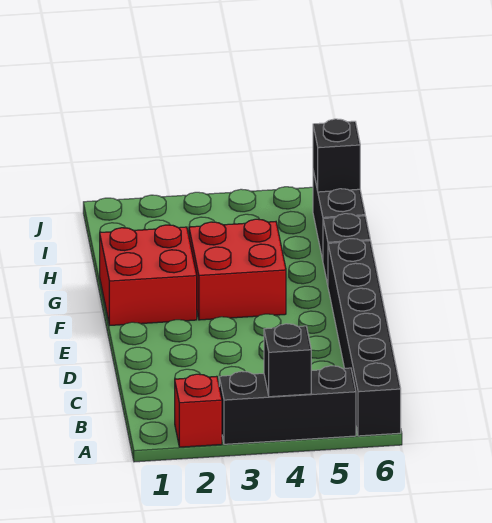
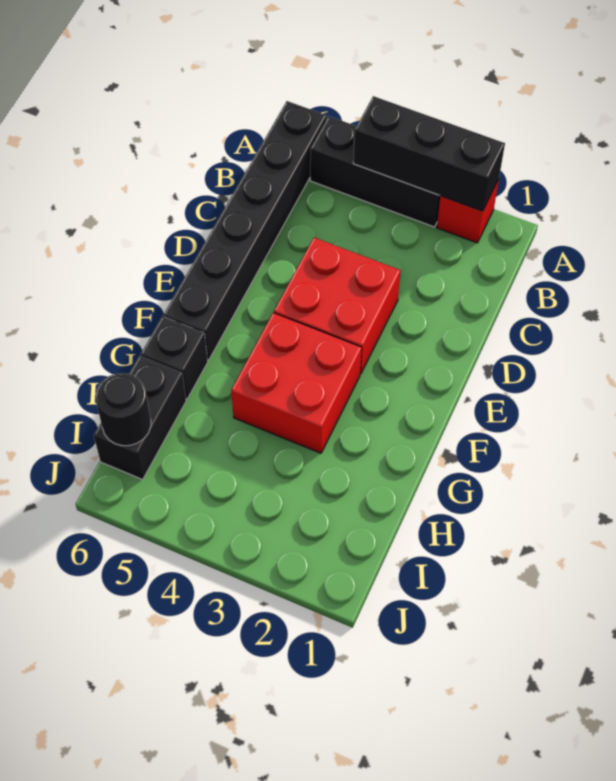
black 1x1 brick [264,324,311,397] -> black 1x3 brick [353,96,505,211]
red 2x2 brick [100,225,197,325] -> red 2x2 brick moved to [274,238,400,374]
black 1x1 brick [313,119,360,192] -> black 1x1 round brick [96,373,151,446]

